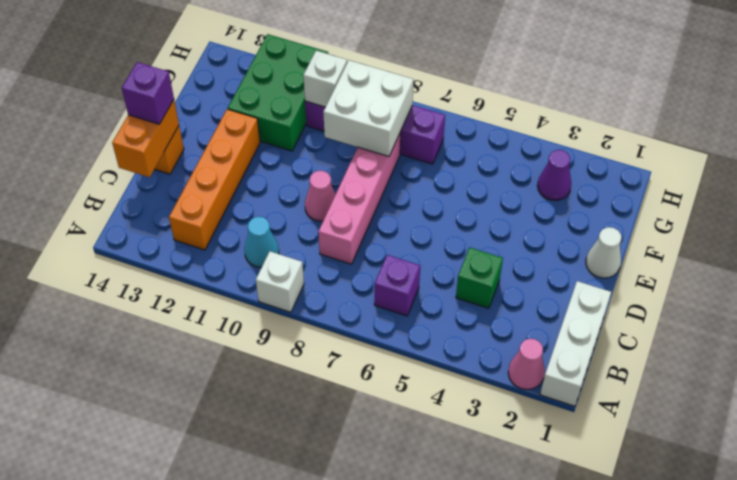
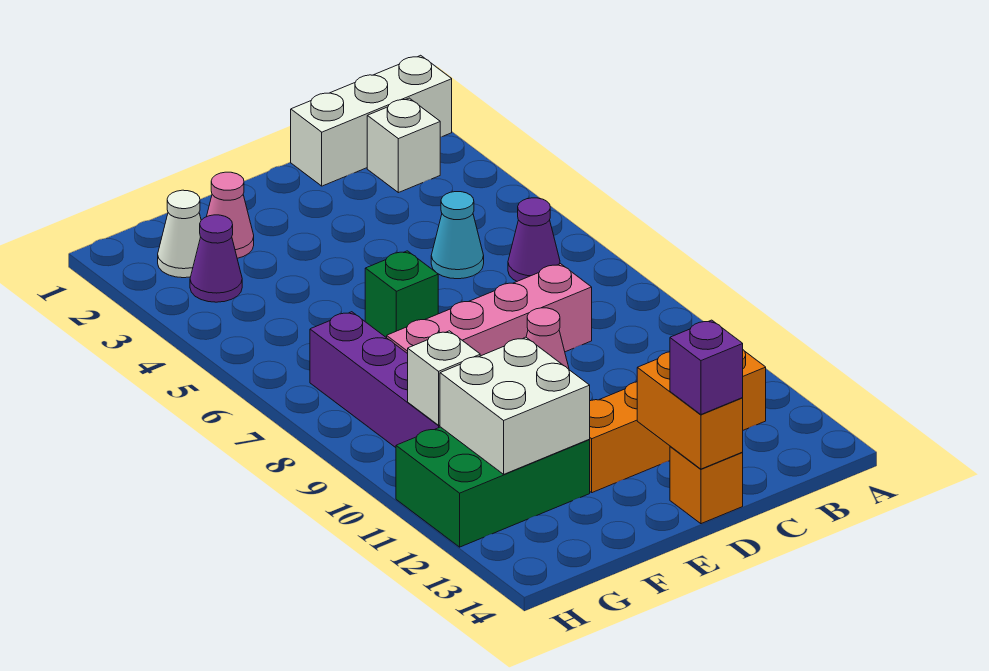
pink 1x1 cone [508,339,545,390] -> pink 1x1 cone moved to [207,172,254,258]
white 1x1 brick [256,251,304,312] -> white 1x1 brick moved to [367,98,440,193]
purple 1x1 brick [374,255,420,316] -> purple 1x1 cone [508,198,560,281]
cyan 1x1 cone [244,217,279,267] -> cyan 1x1 cone moved to [431,192,484,279]
green 1x1 brick [456,248,503,308] -> green 1x1 brick moved to [365,251,438,338]
orange 1x2 brick [112,100,179,177] -> orange 1x2 brick turned to [637,352,743,469]
white 1x1 cone [586,227,621,278] -> white 1x1 cone moved to [158,190,201,278]
white 2x2 brick [323,60,414,156] -> white 2x2 brick moved to [440,337,590,474]

